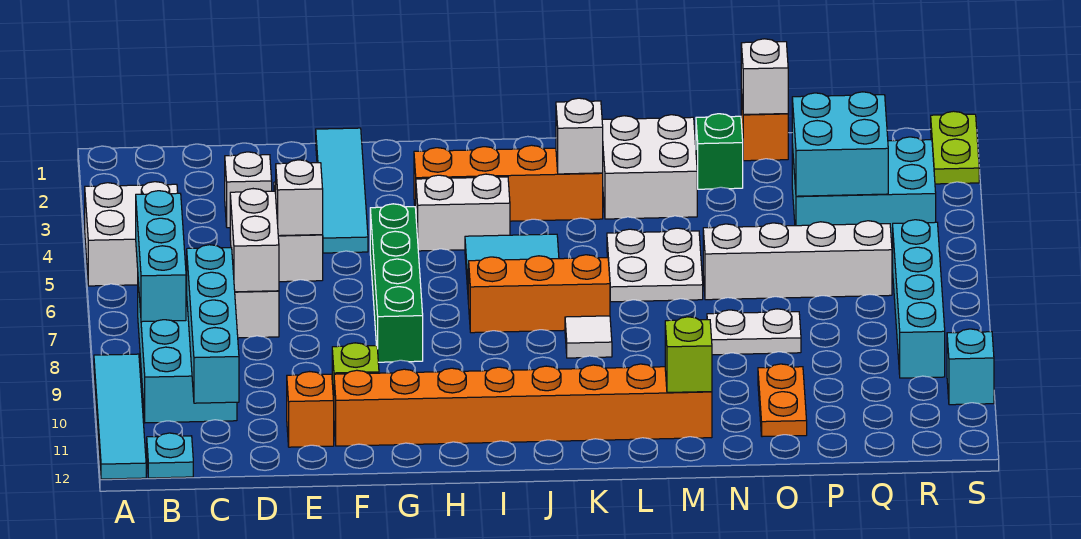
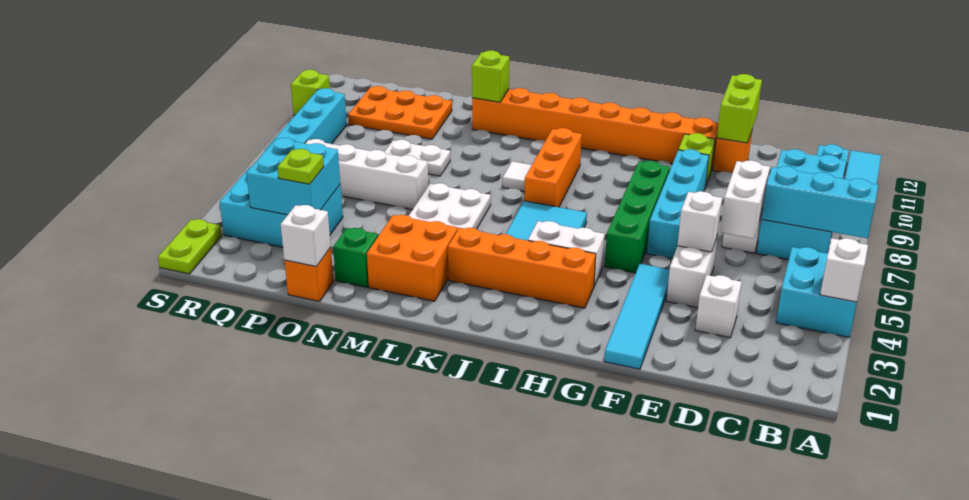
white 2x2 brick [85,182,178,286] -> cyan 2x2 brick [776,247,857,337]
cyan 1x3 brick [136,191,186,322] -> cyan 1x3 brick turned to [762,166,878,238]
cyan 1x4 brick [187,245,239,403] -> cyan 1x4 brick moved to [647,149,709,259]
none -> lime 1x2 brick [717,74,762,143]
orange 1x3 brick [469,255,610,333] -> orange 1x3 brick turned to [524,128,582,207]
white 1x1 brick [556,98,603,174] -> white 1x1 brick moved to [820,238,868,302]
white 2x2 brick [602,115,697,219] -> orange 2x2 brick [367,215,458,301]
orange 1x2 plate [758,364,807,437] -> orange 2x3 plate [348,86,452,139]
none -> lime 1x1 plate [277,149,324,184]
cyan 1x1 brick [947,329,994,405] -> lime 1x1 brick [291,70,330,115]

